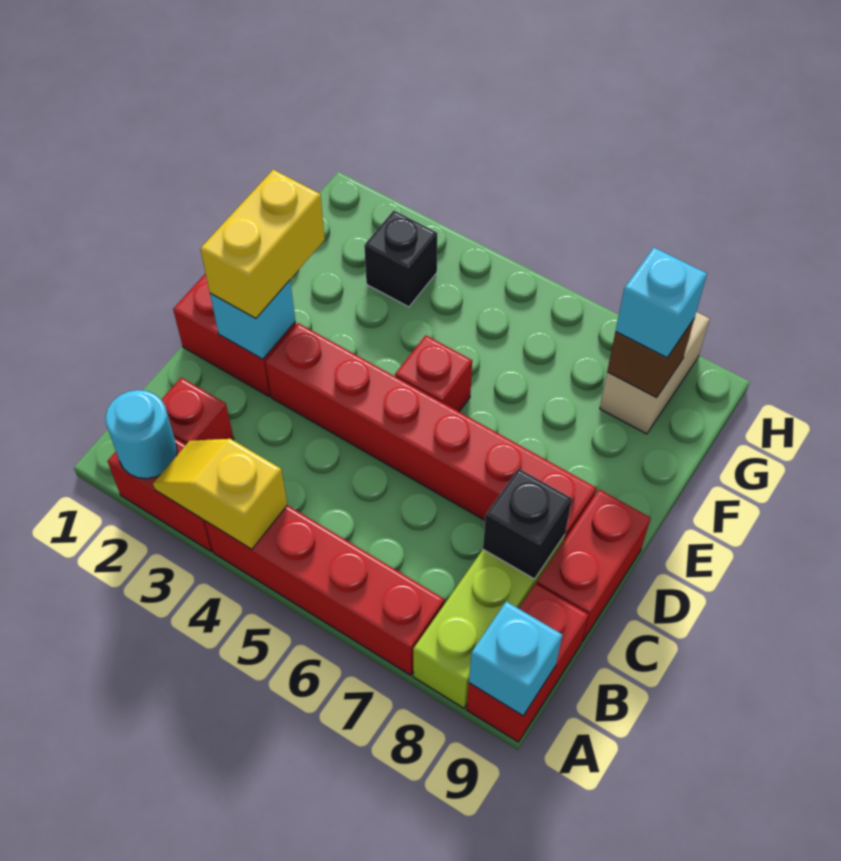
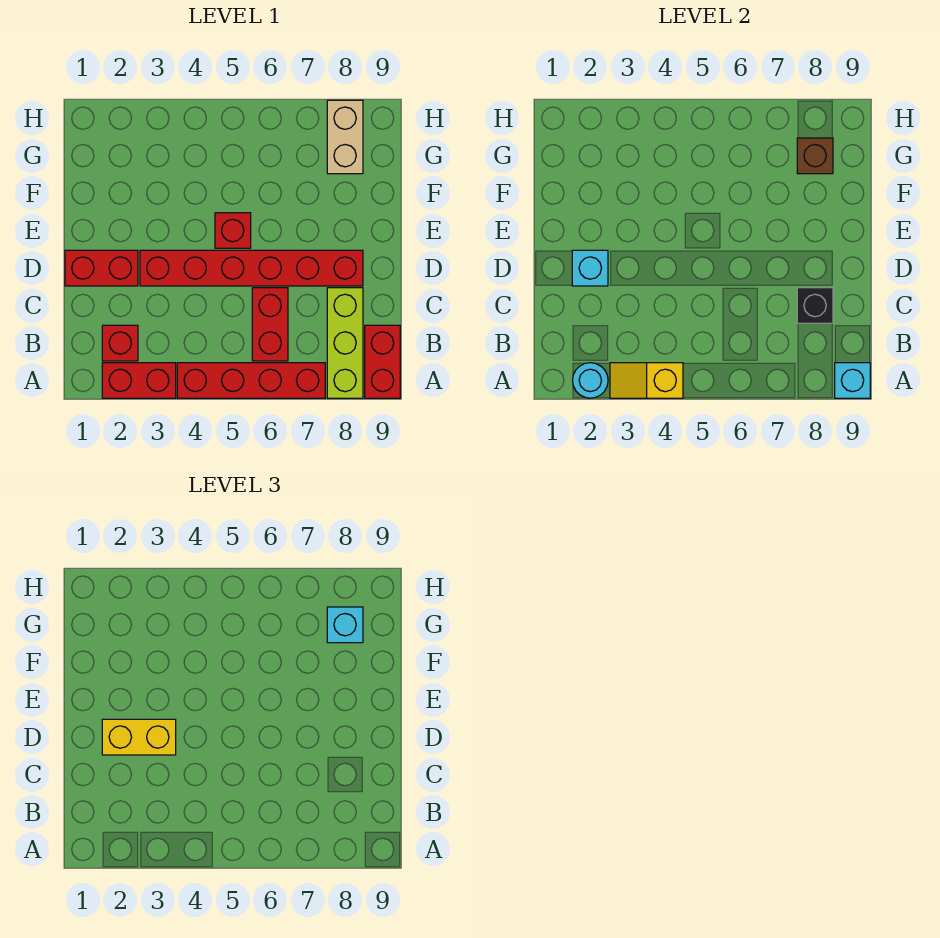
red 1x2 brick [537,489,650,642] -> red 1x2 brick moved to [252,288,288,361]
yellow 1x2 brick [200,170,325,319] -> yellow 1x2 brick turned to [102,719,176,755]
black 1x1 brick [364,211,437,307] -> none

